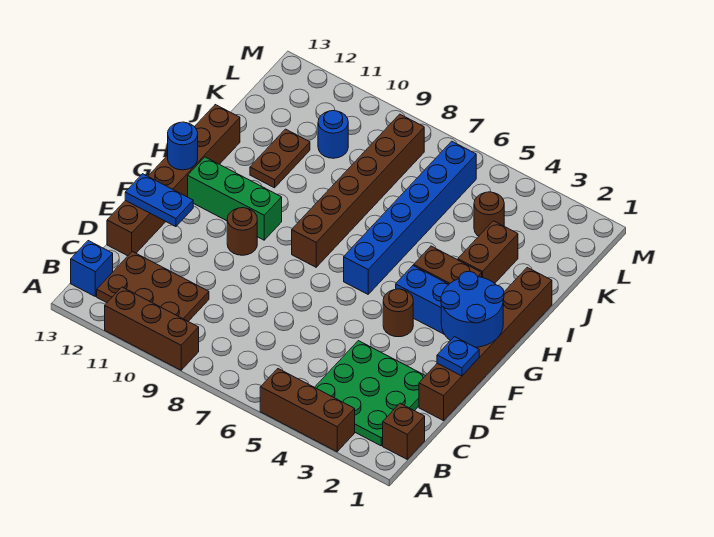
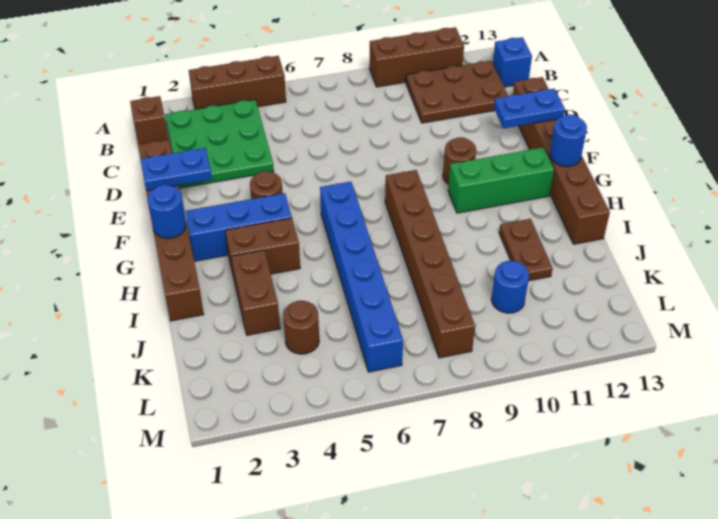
blue 1x1 plate [437,337,479,376] -> blue 1x2 plate [140,148,212,191]
blue 2x2 round brick [441,271,504,347] -> blue 1x1 round brick [148,185,186,238]

